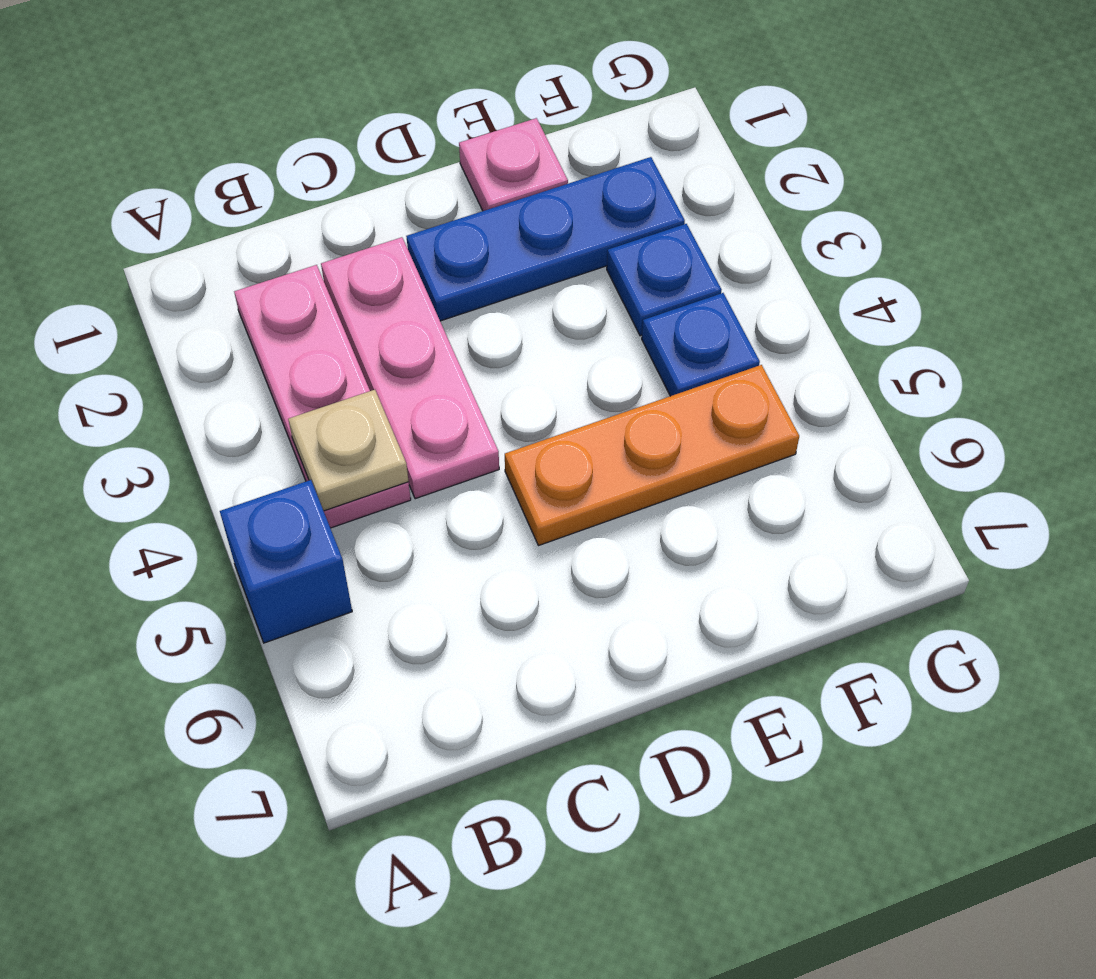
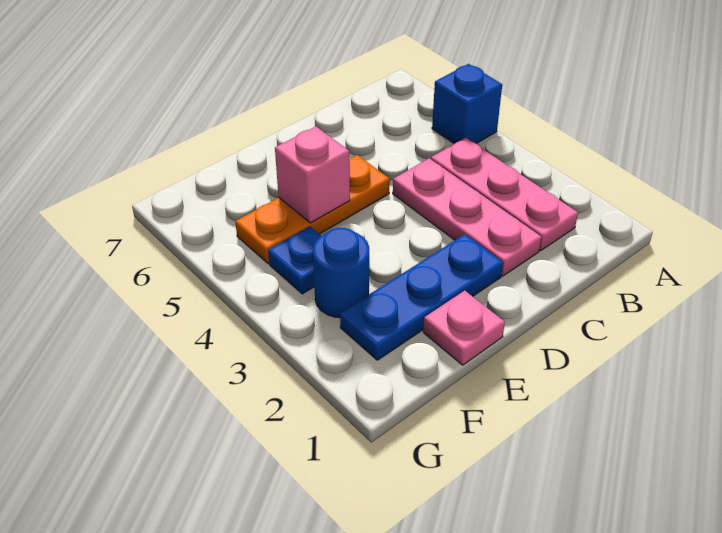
tan 1x1 plate [288,390,409,511] -> none
none -> pink 1x1 brick [275,126,350,223]
blue 1x1 plate [607,224,722,336] -> blue 1x1 round brick [313,228,369,318]

